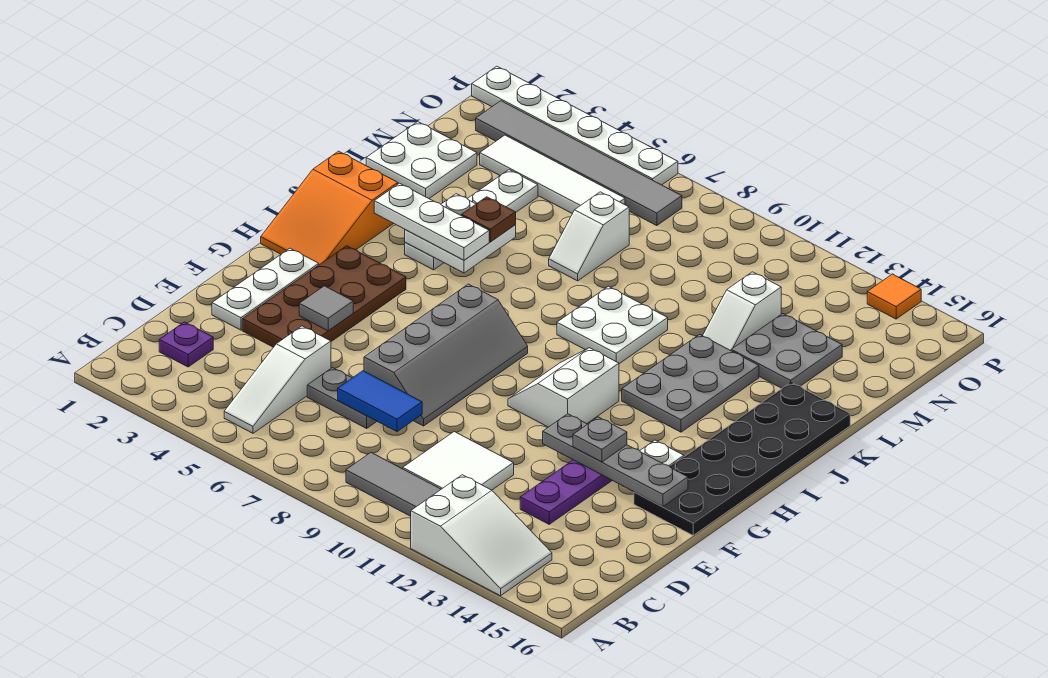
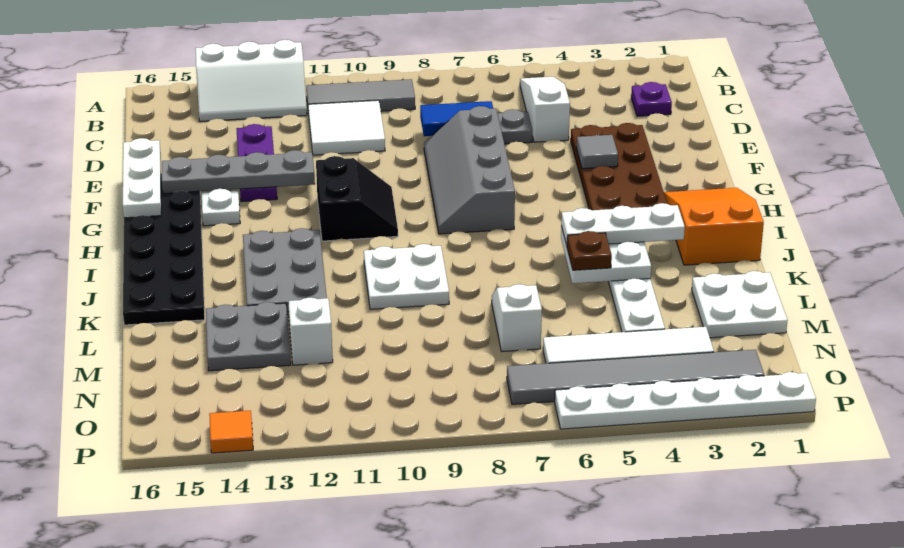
white 2x3 slope [411,475,552,596] -> white 2x3 slope turned to [195,40,307,122]
white 1x3 plate [212,248,319,330] -> white 1x3 plate moved to [123,138,161,218]
grey 1x1 plate [573,417,627,462] -> none
white 2x2 slope [508,348,619,427] -> black 2x2 slope [316,156,398,241]

